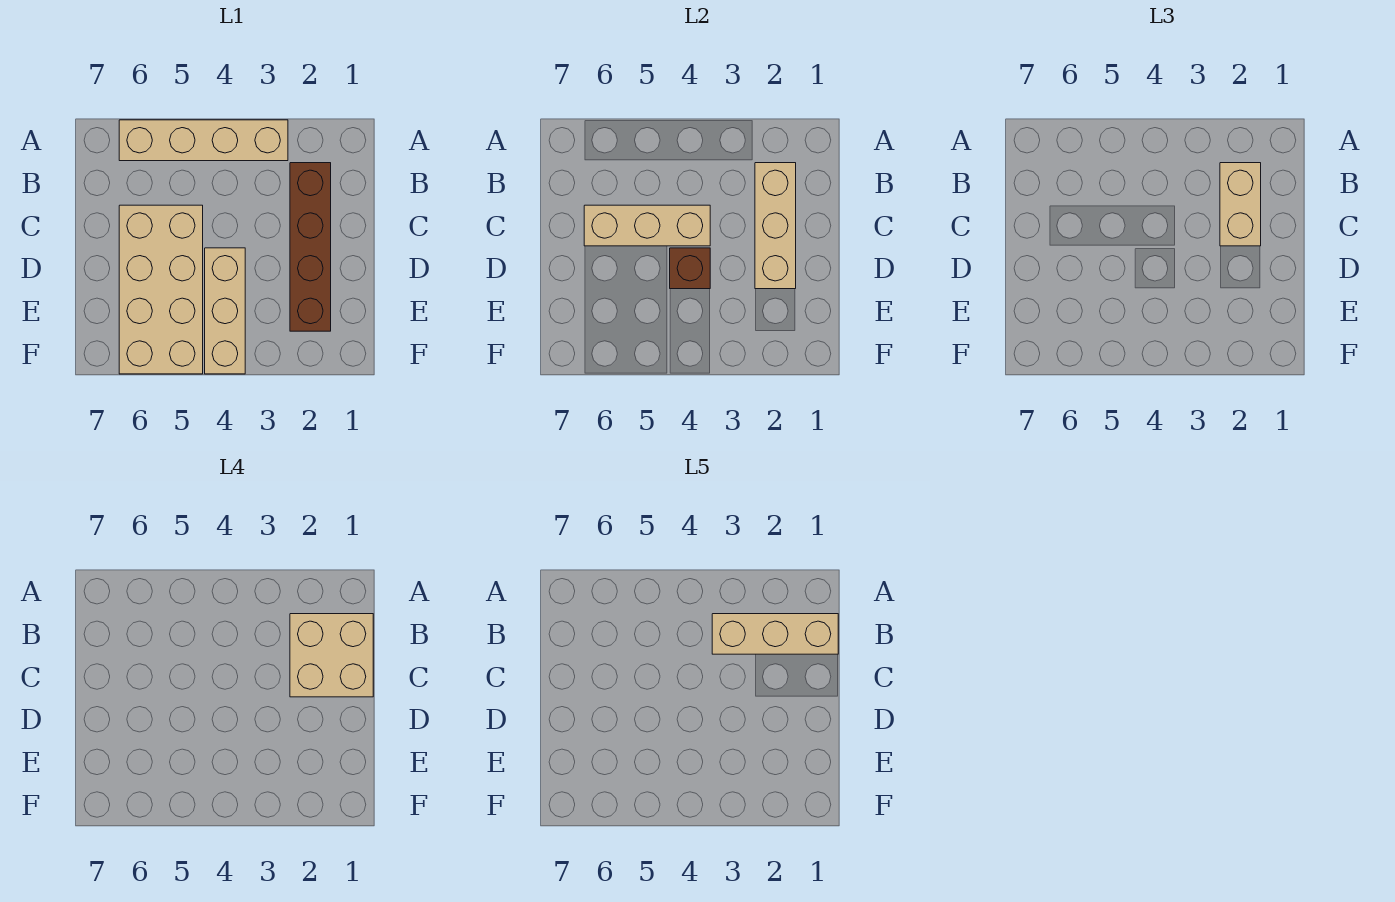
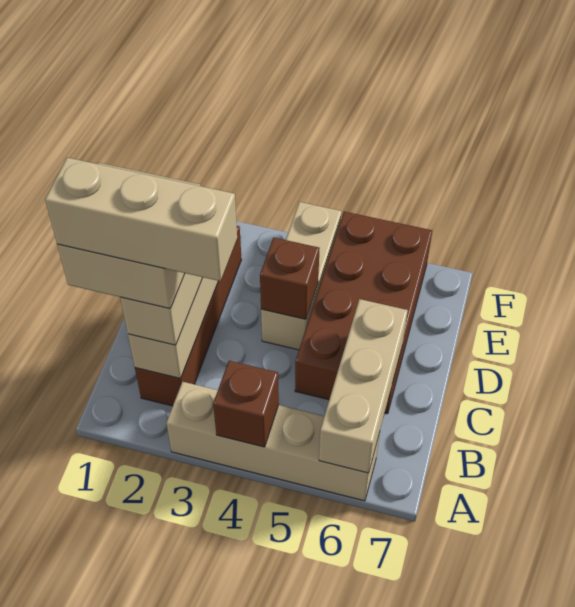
none -> brown 1x1 brick [213,361,279,447]
tan 1x3 brick [584,205,710,246] -> tan 1x3 brick turned to [319,299,408,473]
tan 2x4 brick [119,205,203,374] -> brown 2x4 brick [295,212,432,414]

